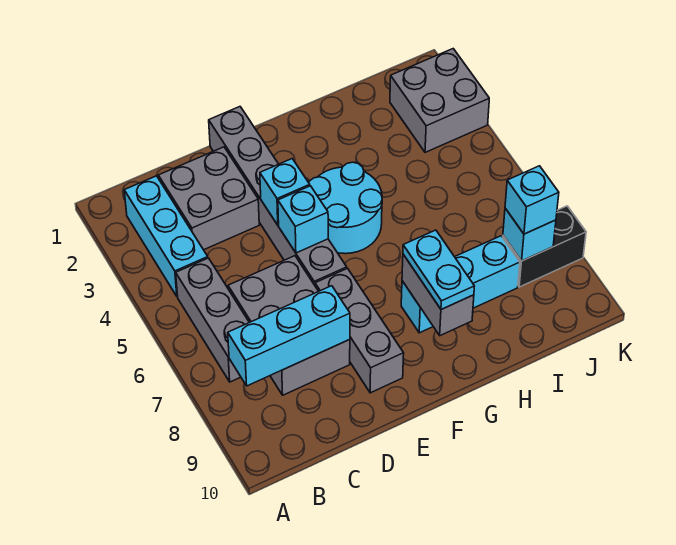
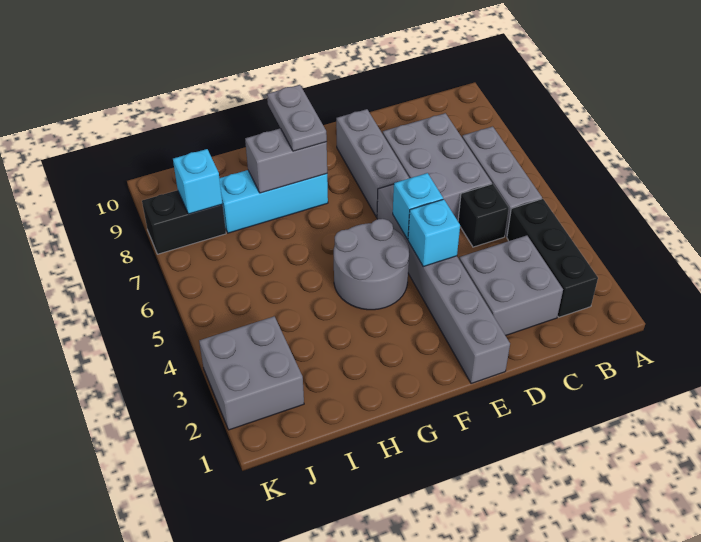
cyan 1x3 brick [124,176,208,297] -> black 1x3 brick [507,199,598,317]
cyan 1x3 brick [228,286,350,386] -> none
none -> black 1x1 brick [458,184,509,247]
cyan 2x2 round brick [309,162,382,254] -> grey 2x2 round brick [334,219,409,310]
grey 1x2 brick [402,254,474,336] -> grey 1x2 brick turned to [245,128,327,193]
cyan 1x2 plate [403,230,474,309] -> grey 1x2 plate [267,85,327,151]
cyan 1x1 brick [505,166,559,234] -> none

